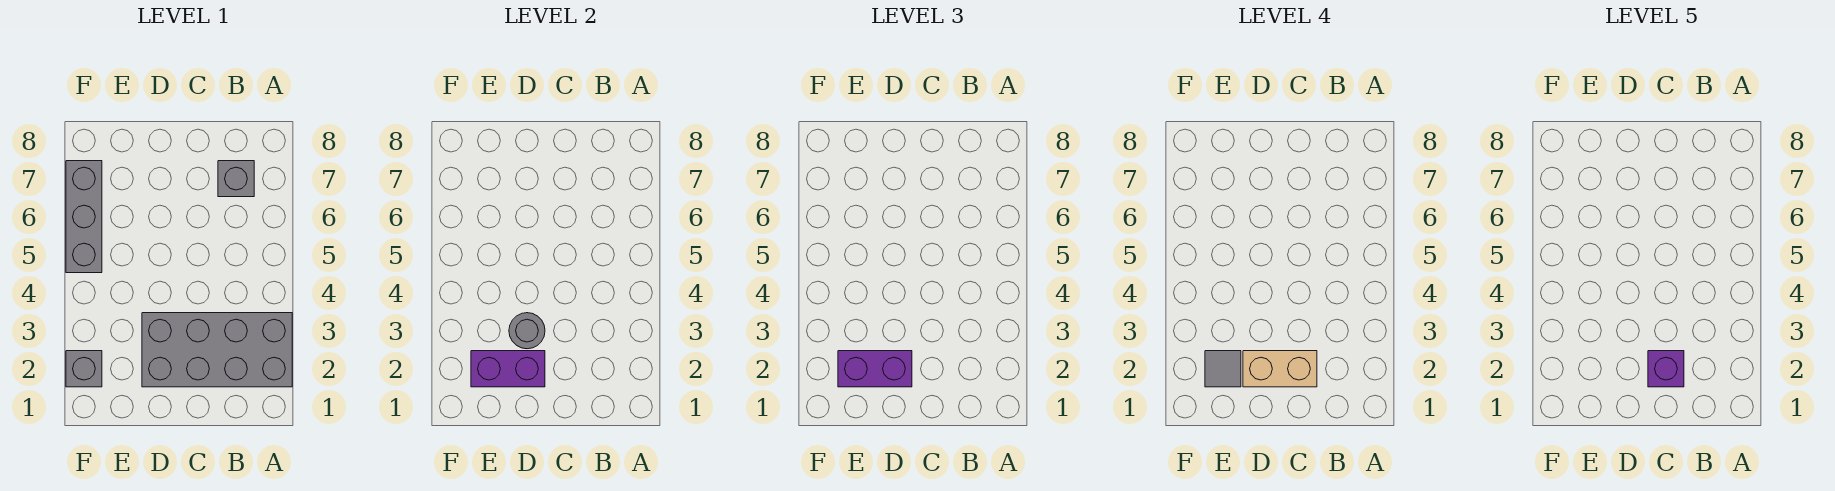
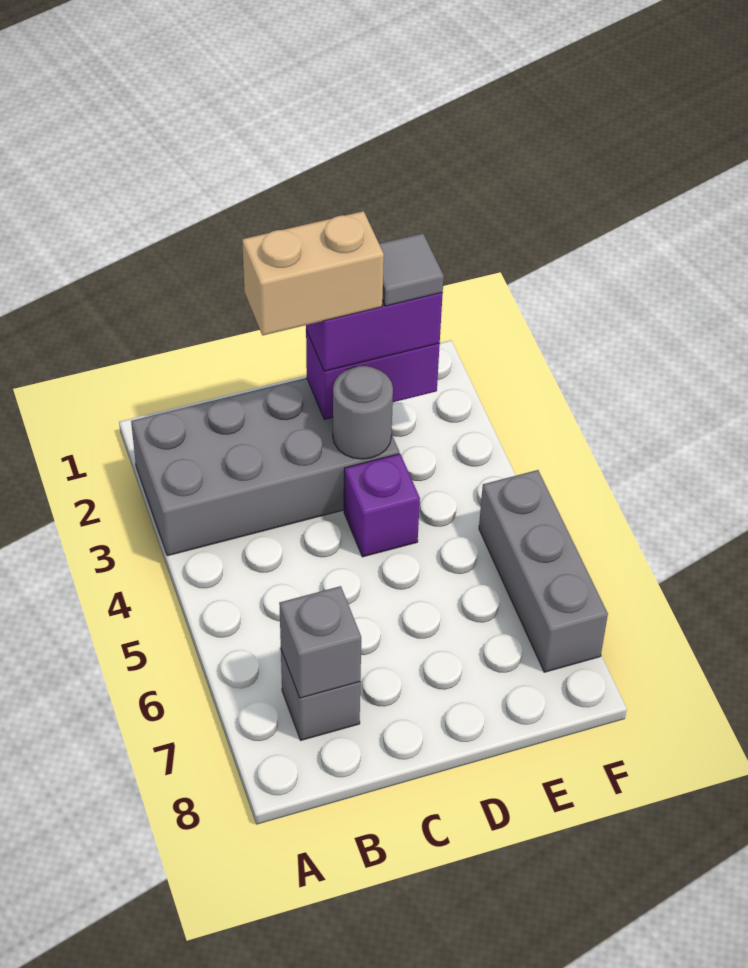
purple 1x1 brick [1648,351,1684,387] -> purple 1x1 brick moved to [344,454,420,557]
grey 1x1 brick [66,351,102,387] -> grey 1x1 brick moved to [279,586,361,698]

